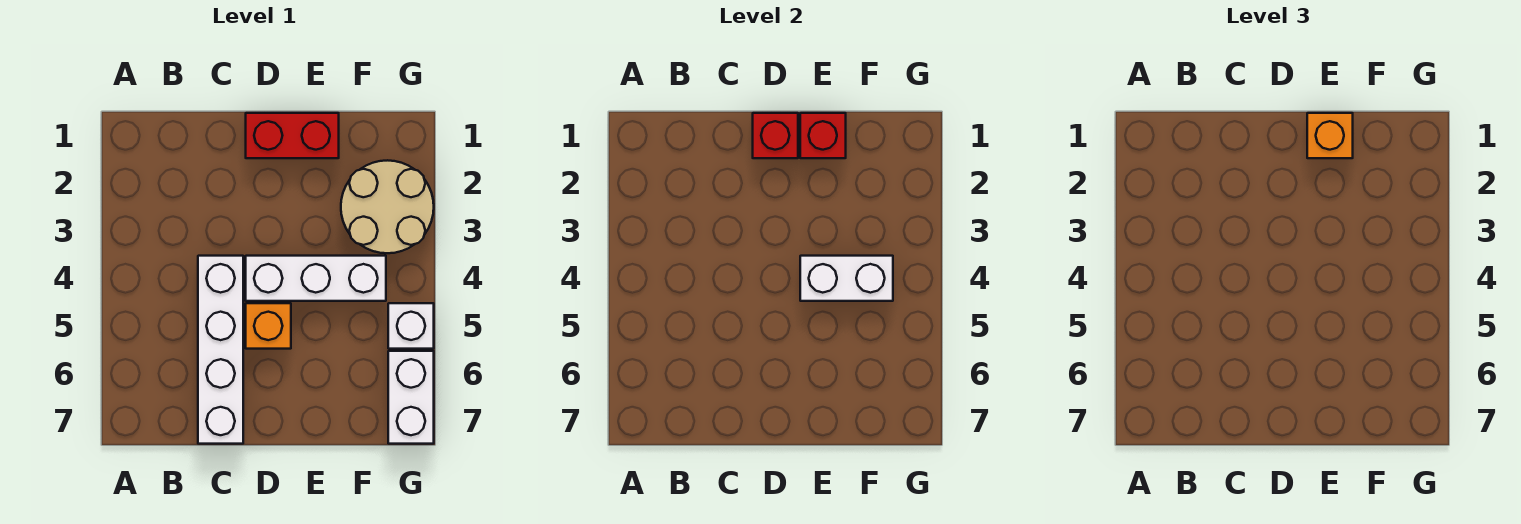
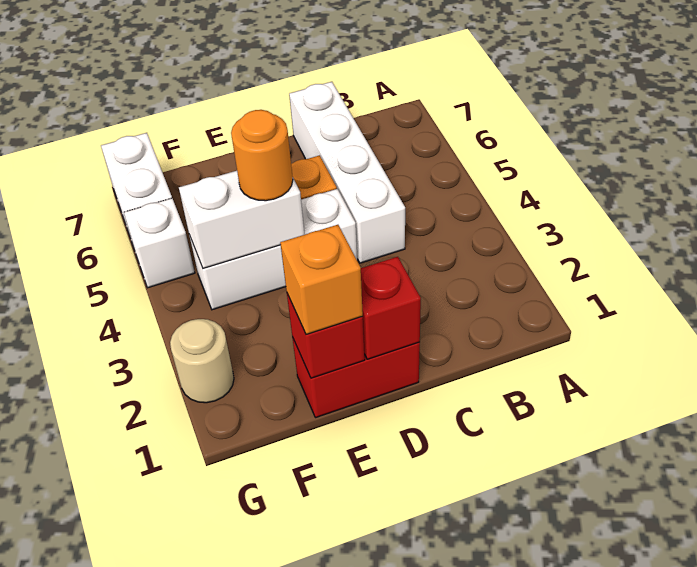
none -> orange 1x1 round brick [231,110,293,201]
tan 2x2 round brick [341,160,434,253] -> tan 1x1 round brick [170,319,234,403]

